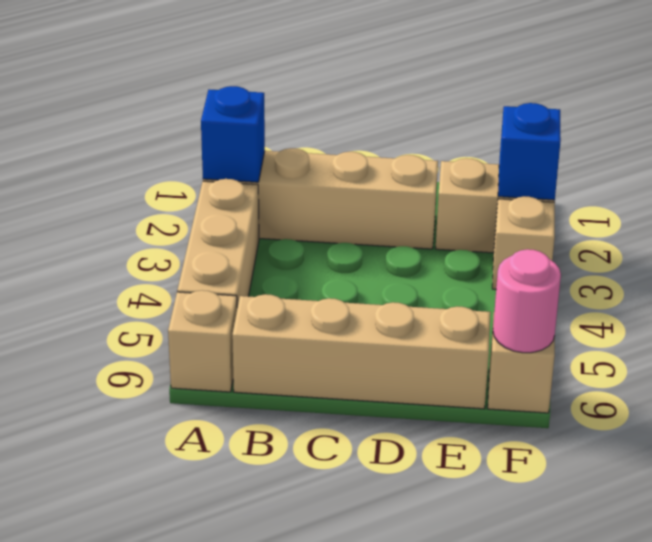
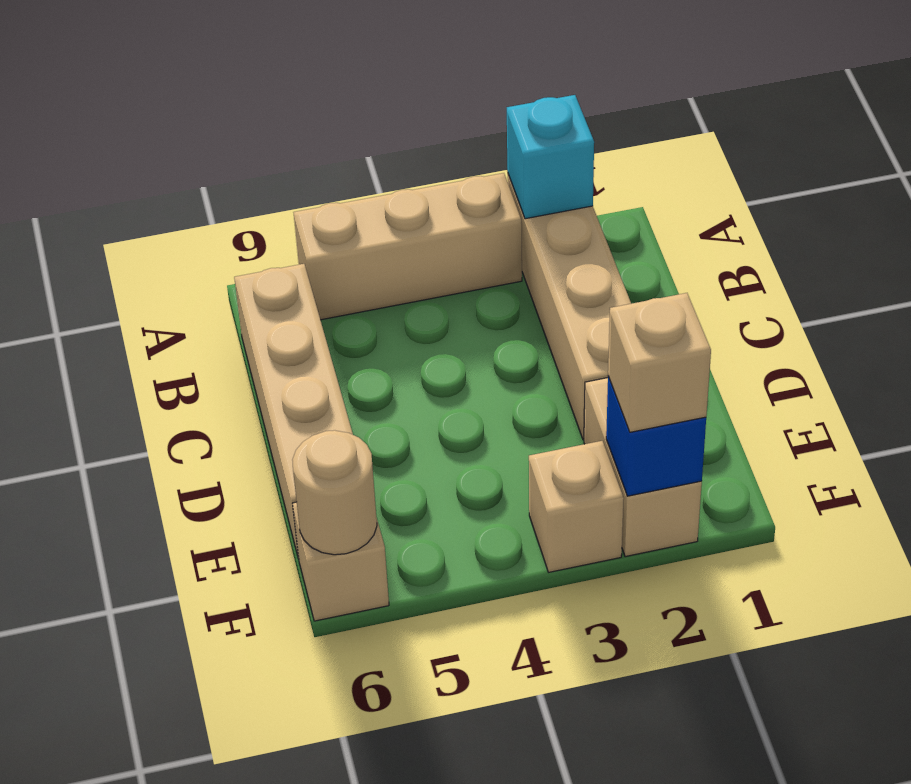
blue 1x1 brick [201,86,265,182] -> cyan 1x1 brick [507,95,594,219]
tan 1x1 brick [168,290,237,392] -> tan 1x1 brick moved to [608,293,711,432]
pink 1x1 round brick [493,249,561,353] -> tan 1x1 round brick [292,430,377,555]

